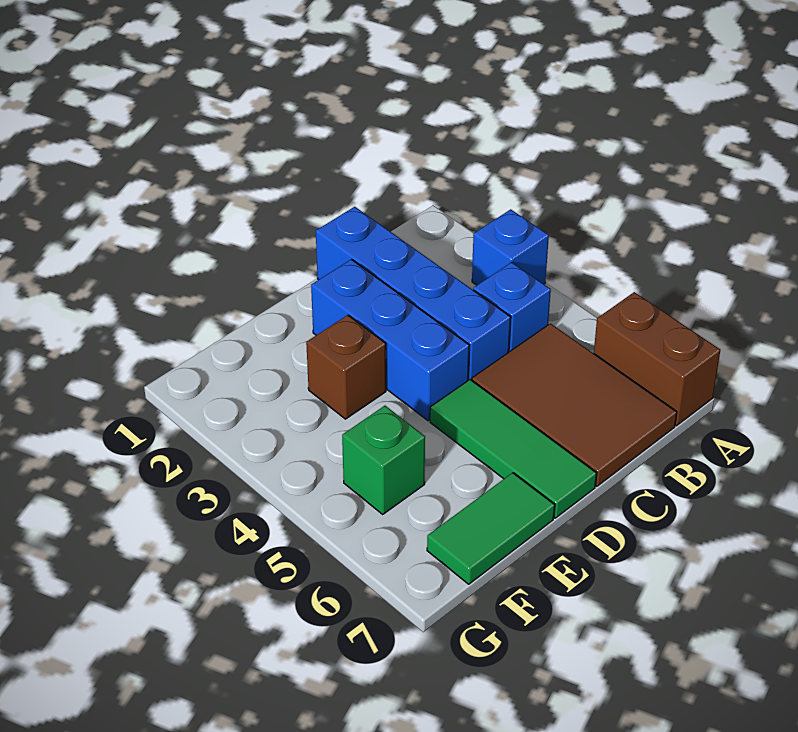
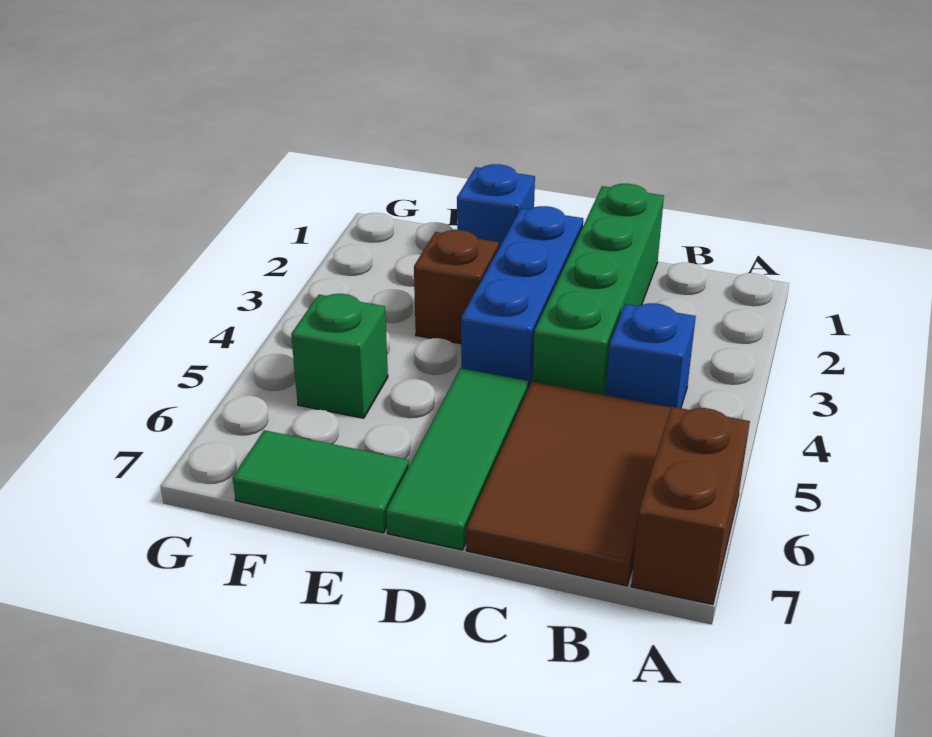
blue 1x1 brick [472,209,549,285] -> blue 1x1 brick moved to [457,164,535,247]
blue 1x4 brick [316,207,511,380] -> green 1x4 brick [533,184,664,395]

